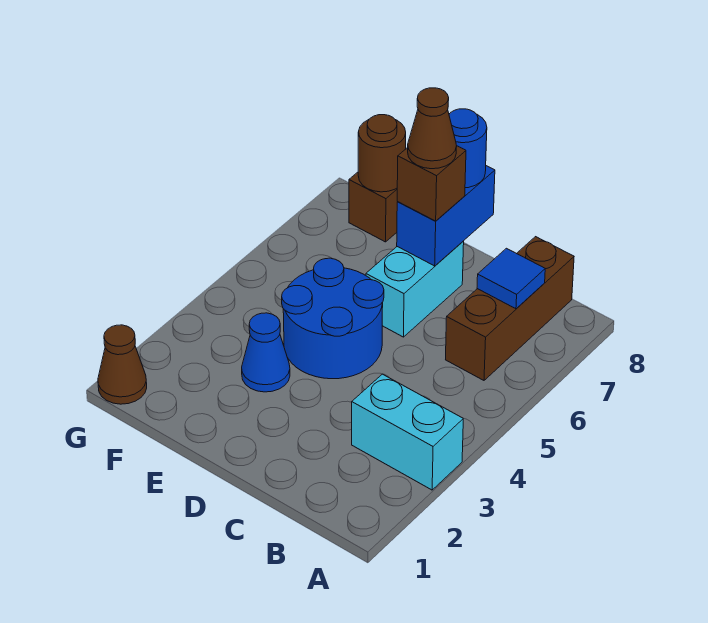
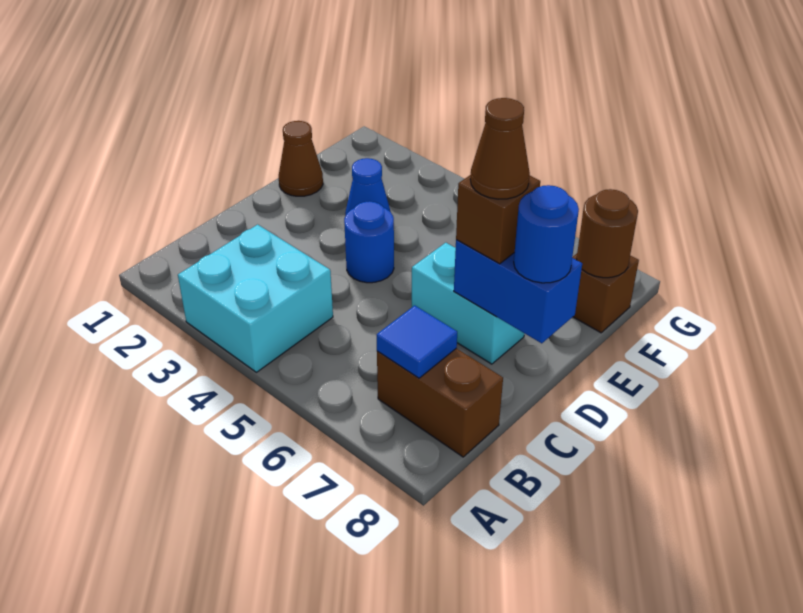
cyan 1x2 brick [352,374,463,490] -> cyan 2x2 brick [178,225,333,372]
brown 1x3 brick [446,237,574,380] -> brown 1x2 brick [377,348,503,457]
blue 2x2 round brick [282,258,384,379] -> blue 1x1 round brick [344,201,394,283]
brown 1x1 cone [98,325,147,404] -> brown 1x1 cone moved to [279,121,323,196]

